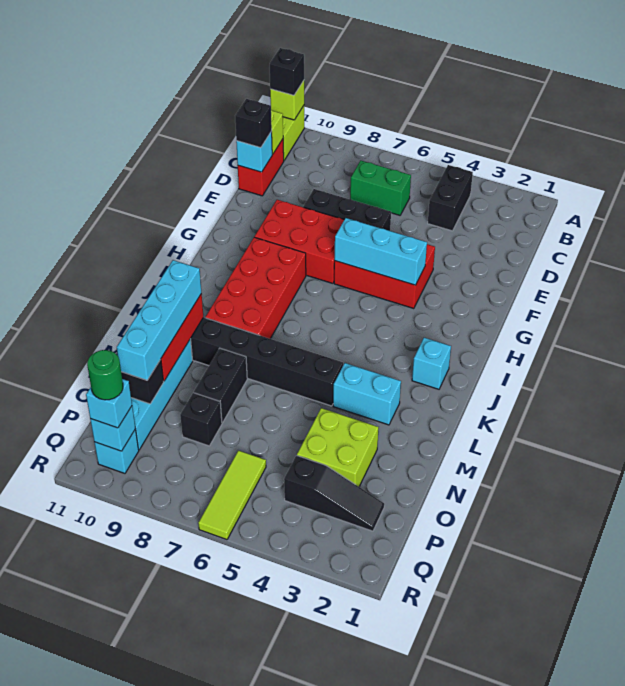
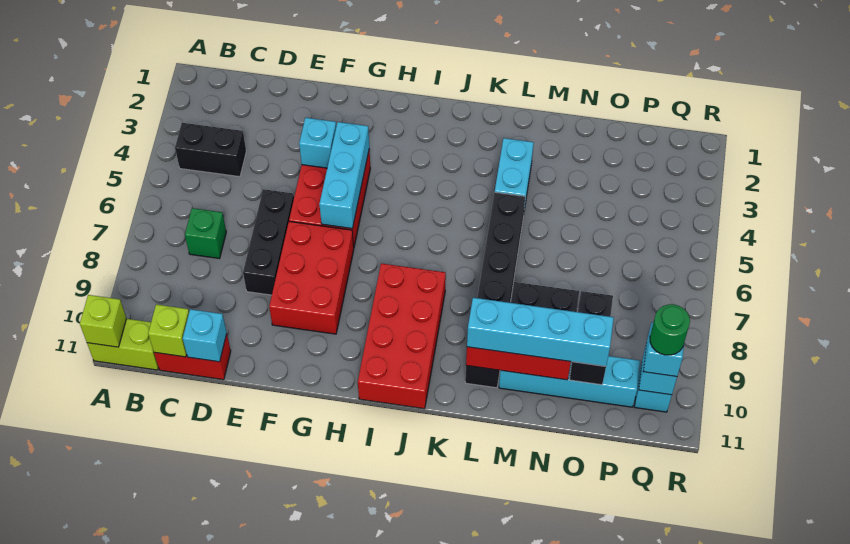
black 1x1 brick [270,48,304,95] -> none
green 1x2 brick [350,161,411,215] -> green 1x1 brick [185,208,226,259]
black 1x1 brick [235,99,272,148] -> none
red 2x4 brick [205,237,306,339] -> red 2x4 brick turned to [358,263,446,409]
cyan 1x1 brick [412,338,451,389] -> cyan 1x1 brick moved to [299,118,336,168]
lime 2x2 brick [297,408,379,487] -> none
black 1x3 slope [284,455,384,531] -> none
lime 1x3 tile [198,451,266,540] -> none

